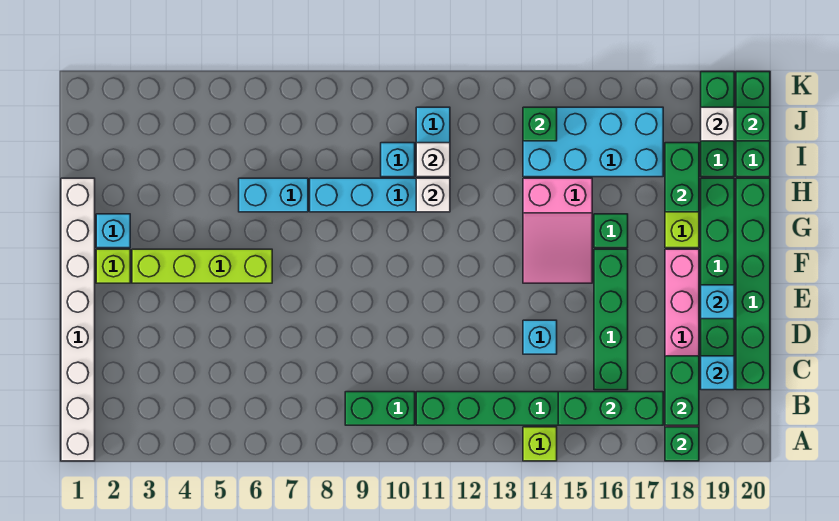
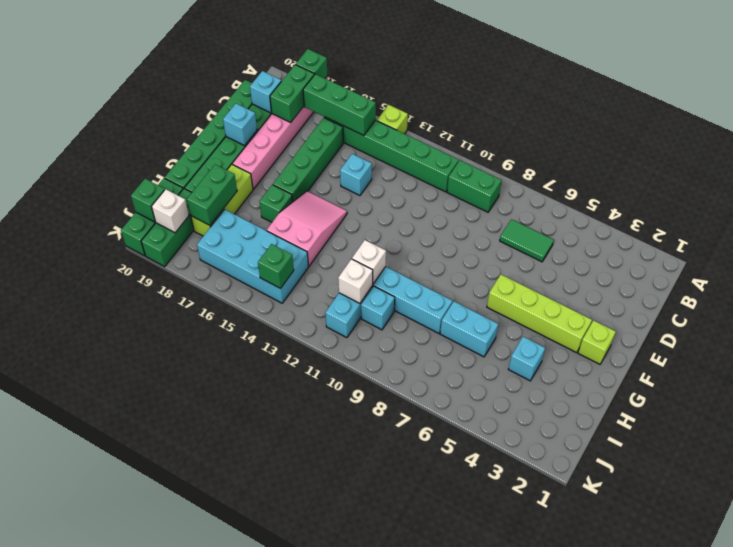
white 1x8 brick [61,178,95,461] -> none
none -> green 1x2 tile [500,219,554,262]
cyan 1x1 brick [96,214,130,248] -> cyan 1x1 brick moved to [508,337,545,381]

